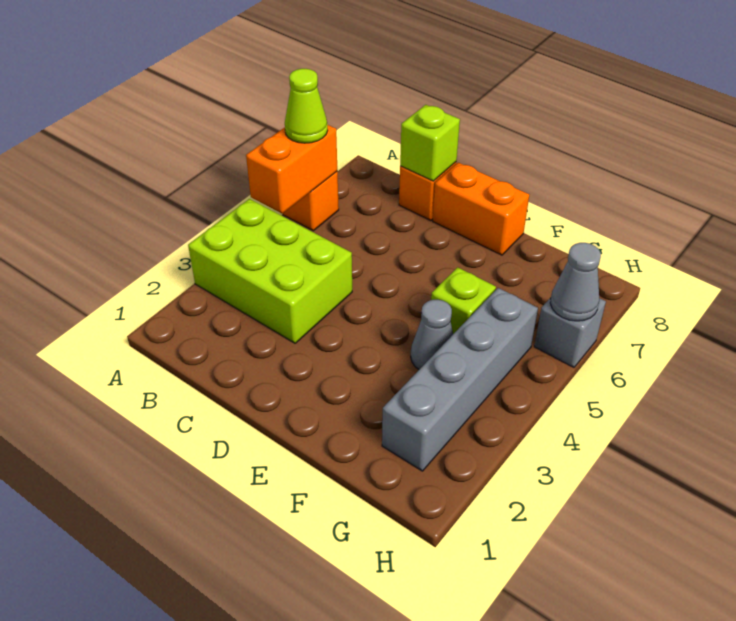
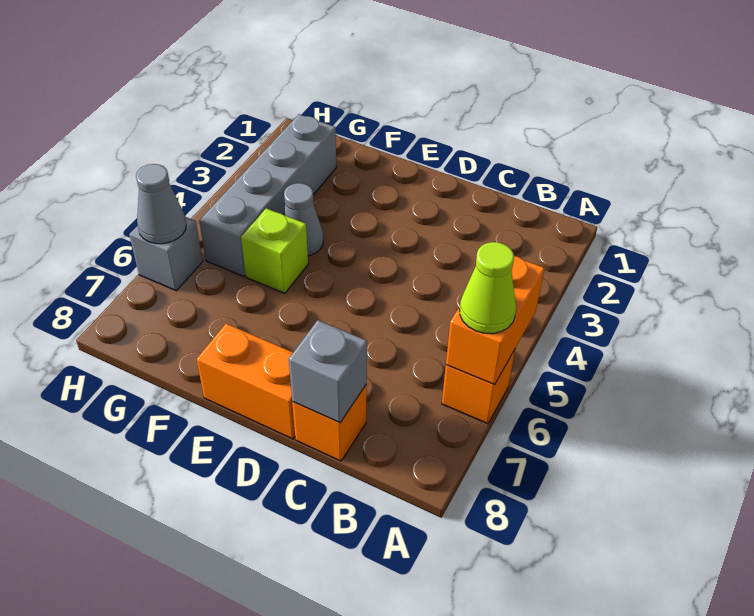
lime 2x3 brick [188,199,352,343] -> none
lime 1x1 brick [400,105,460,181] -> grey 1x1 brick [289,320,367,423]

